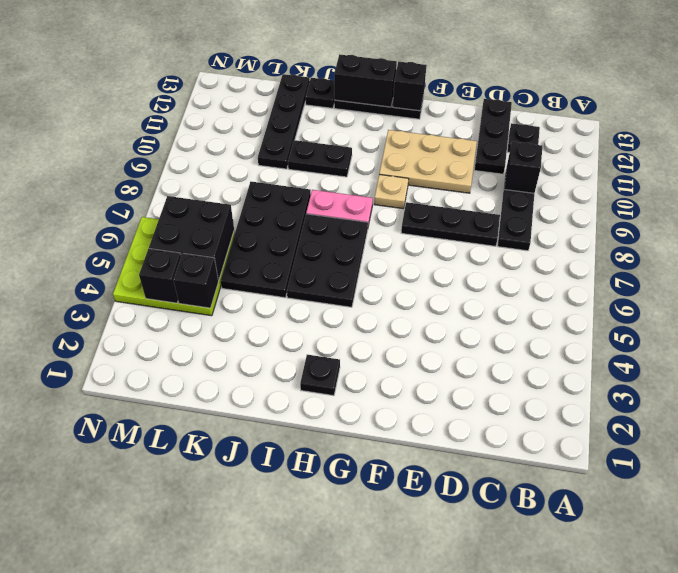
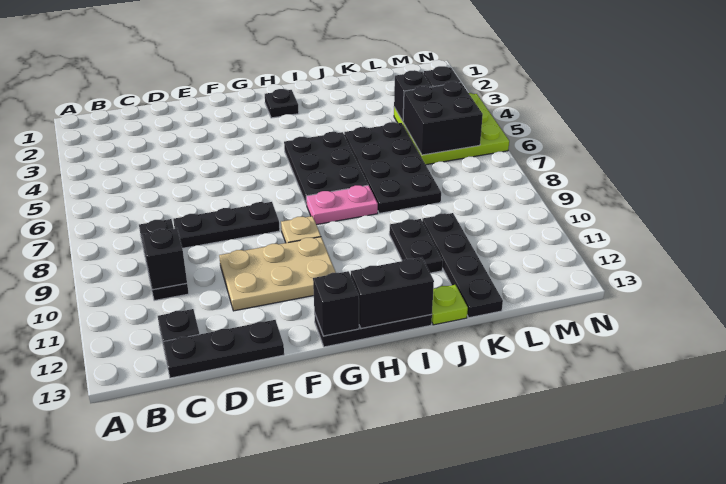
black 1x3 plate [474,99,512,174] -> black 1x3 plate turned to [163,320,284,378]
black 1x2 plate [288,140,352,177] -> black 1x2 plate turned to [389,219,443,273]
black 1x1 plate [306,78,334,108] -> lime 1x1 plate [432,285,468,325]

